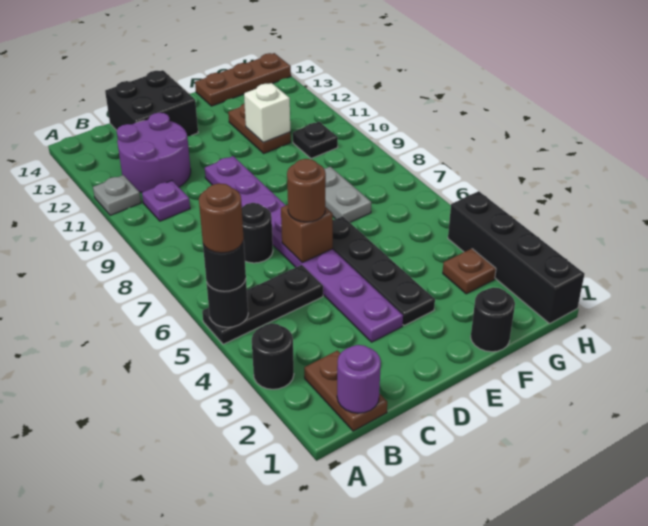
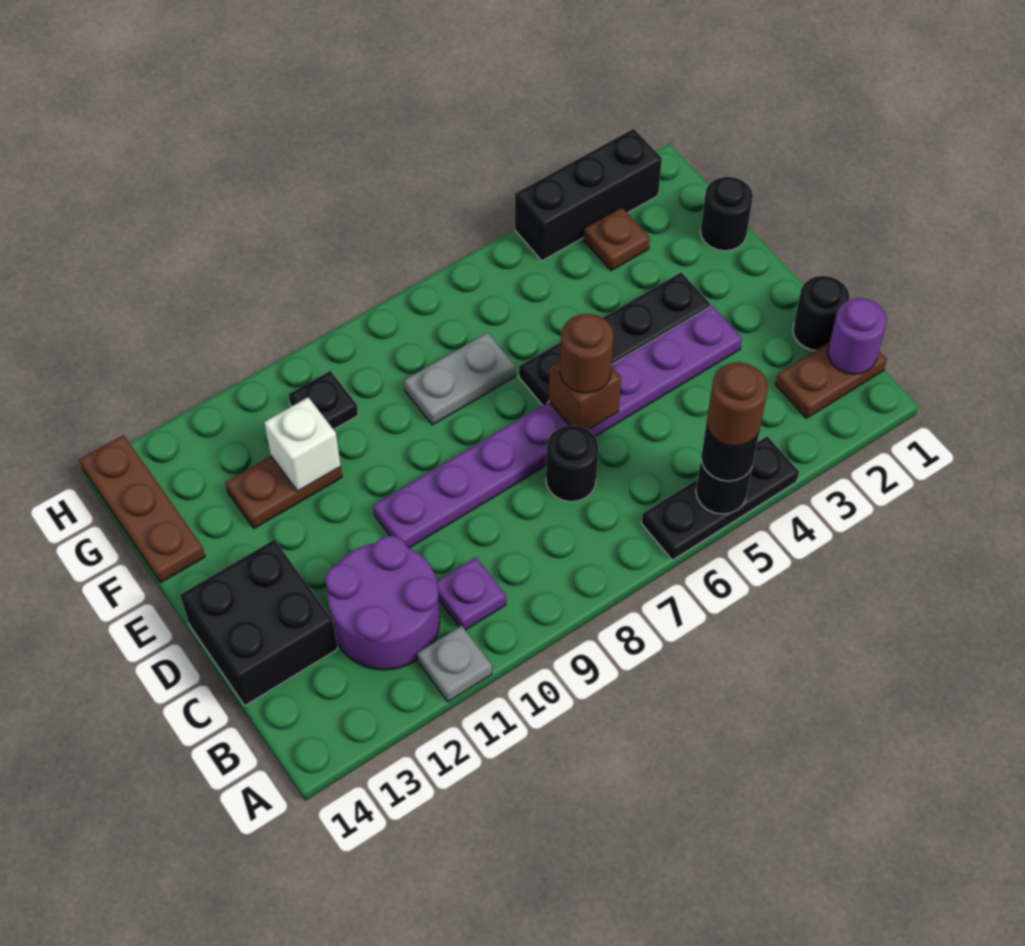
black 1x1 round brick [252,323,294,389] -> black 1x1 round brick moved to [793,276,850,350]
black 1x3 plate [202,265,323,344] -> black 1x3 plate turned to [642,436,799,560]
black 1x4 brick [448,191,584,324] -> black 1x3 brick [515,129,662,261]

